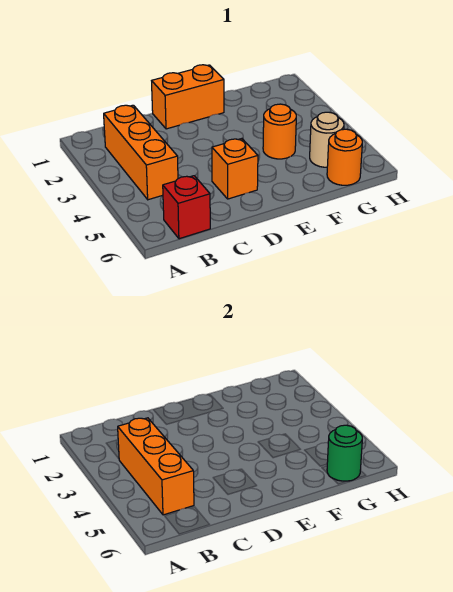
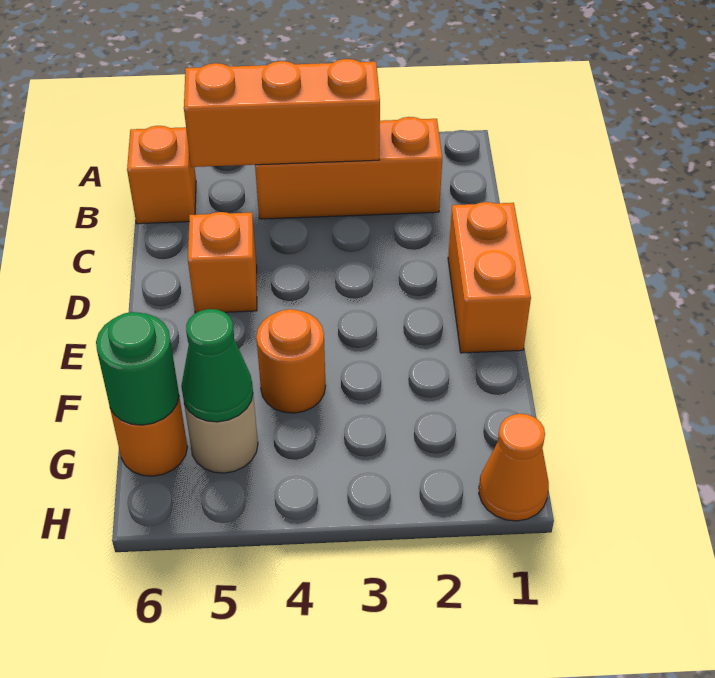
red 1x1 brick [163,176,210,239] -> orange 1x1 brick [127,126,196,224]
none -> green 1x1 cone [181,309,253,422]
none -> orange 1x1 cone [479,414,549,521]

